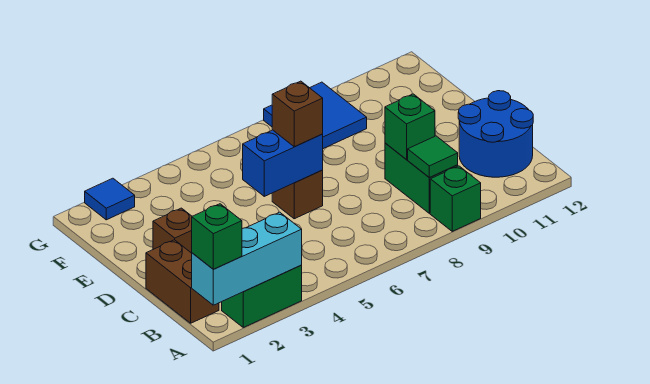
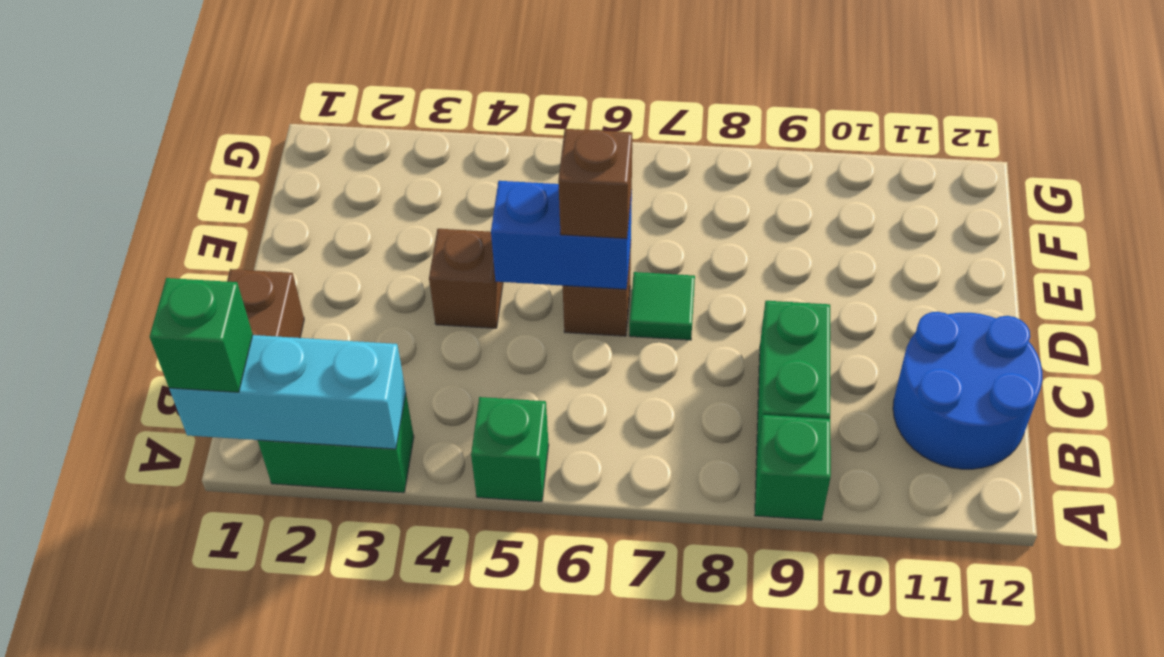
green 1x1 tile [408,136,458,178] -> green 1x1 tile moved to [629,272,695,340]
green 1x1 brick [385,94,435,160] -> green 1x1 brick moved to [471,397,549,502]
brown 1x1 brick [153,208,192,253] -> brown 1x1 brick moved to [429,229,503,328]
blue 2x2 tile [264,82,367,149] -> none
blue 1x1 tile [85,178,135,220] -> none

